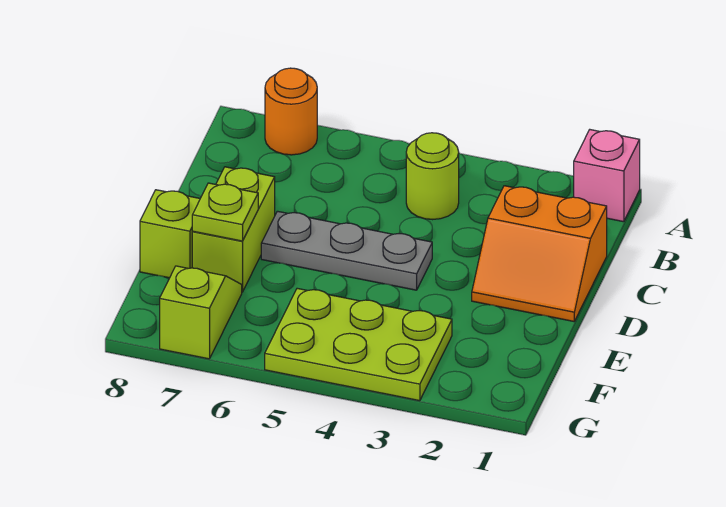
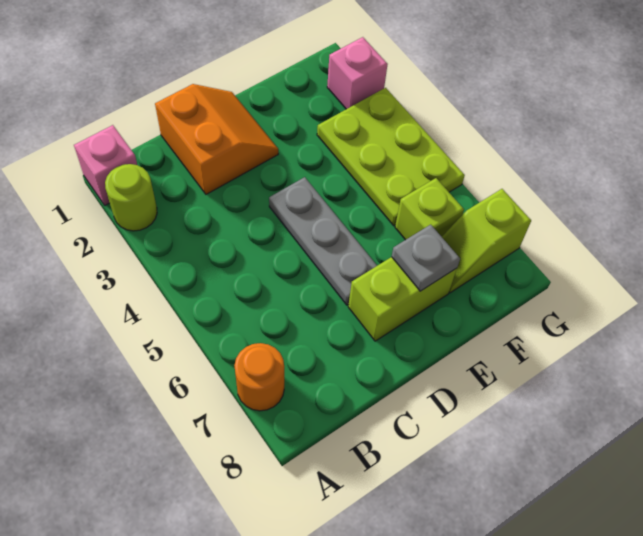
lime 1x1 round brick [406,133,459,220] -> lime 1x1 round brick moved to [105,164,157,231]
lime 1x1 plate [192,183,258,241] -> grey 1x1 plate [392,225,460,291]
lime 1x1 brick [140,190,200,278] -> lime 1x1 brick moved to [395,178,464,240]
none -> pink 1x1 brick [327,37,388,109]

